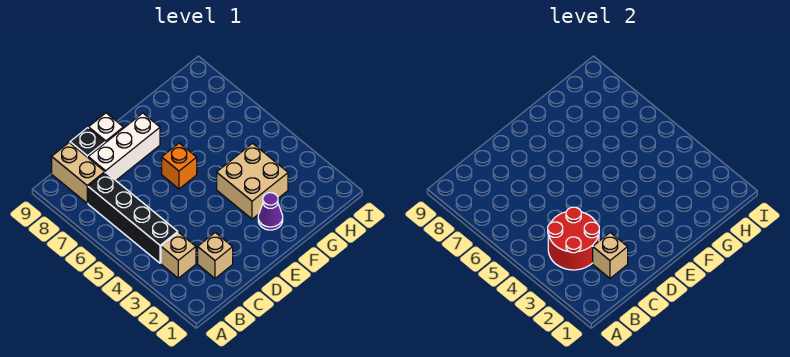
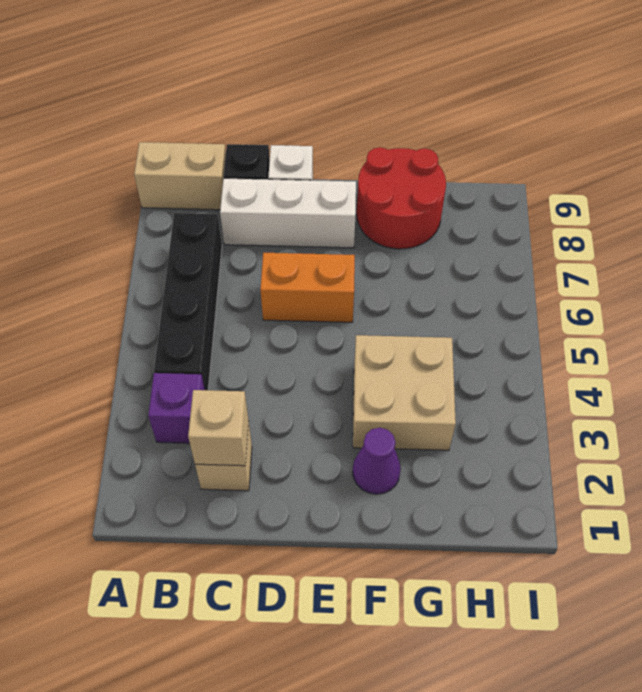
tan 1x1 brick [161,232,196,278] -> purple 1x1 brick [148,373,205,443]
red 2x2 round brick [548,207,599,270] -> red 2x2 round brick moved to [357,147,446,249]
tan 1x2 brick [52,143,105,203] -> tan 1x2 brick turned to [134,142,226,210]
orange 1x1 brick [162,143,197,189] -> orange 1x2 brick [260,253,355,322]

